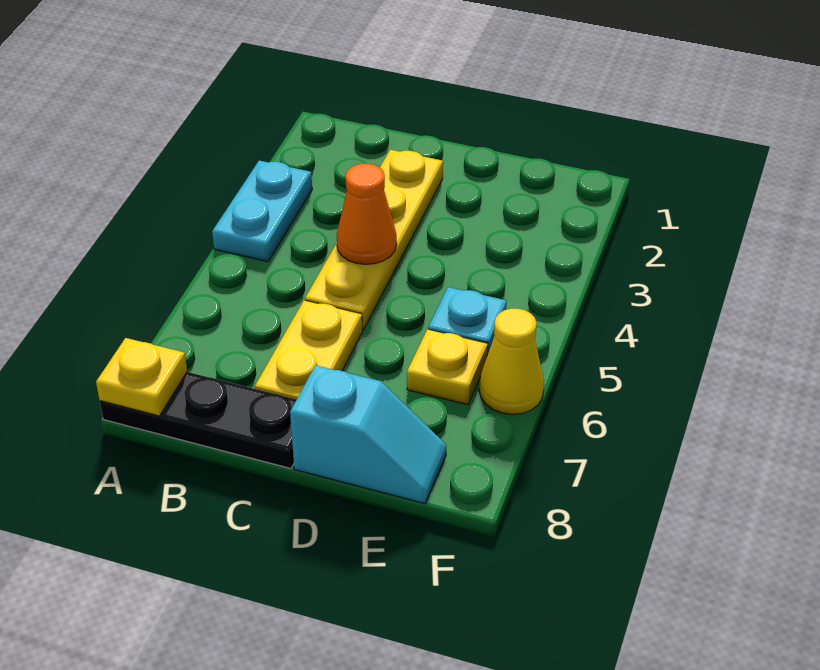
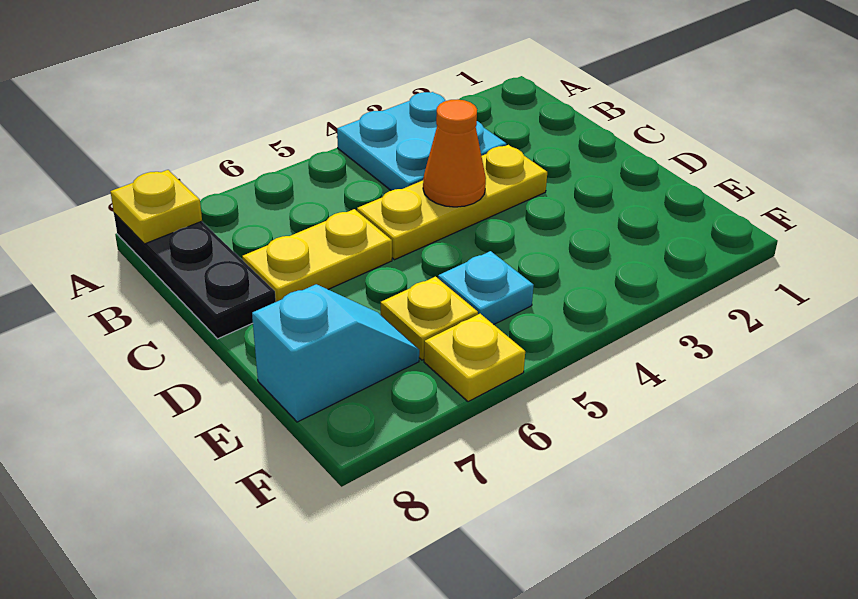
cyan 1x2 plate [212,161,312,262] -> cyan 2x2 plate [337,92,506,190]
yellow 1x4 plate [305,150,443,330] -> yellow 1x3 plate [357,145,547,260]
cyan 1x2 slope [290,365,446,504] -> cyan 1x2 slope turned to [252,284,419,422]
yellow 1x1 cone [479,309,544,414] -> yellow 1x1 plate [424,314,525,402]

